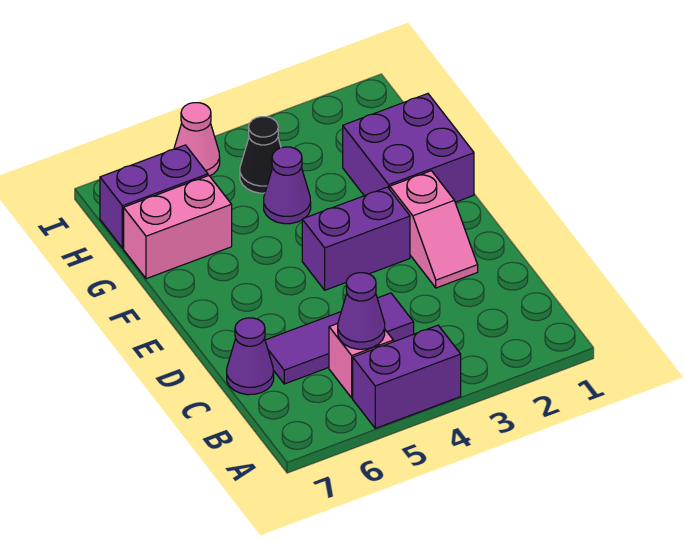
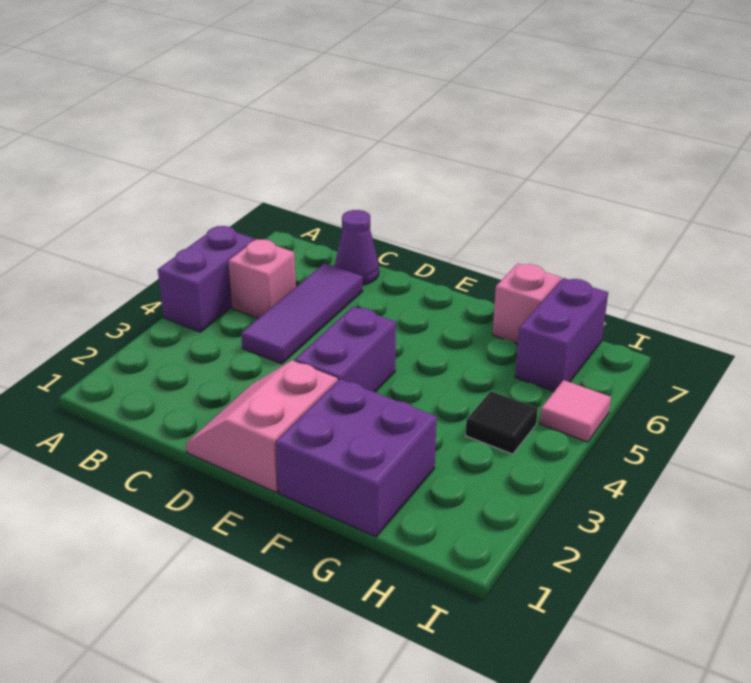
purple 1x1 cone [338,273,385,349] -> none
pink 1x2 slope [390,171,478,288] -> pink 2x2 slope [186,360,338,493]
purple 1x1 cone [264,147,311,224] -> none
pink 1x2 brick [124,176,232,279] -> pink 1x1 brick [493,264,561,344]
black 1x1 cone [240,117,281,193] -> black 1x1 tile [466,391,538,454]
pink 1x1 cone [174,103,220,176] -> pink 1x1 tile [540,380,611,442]

